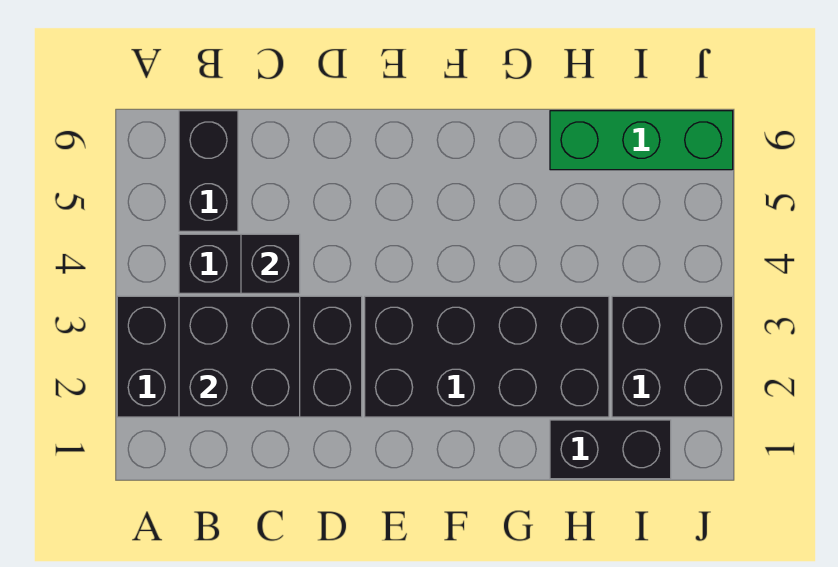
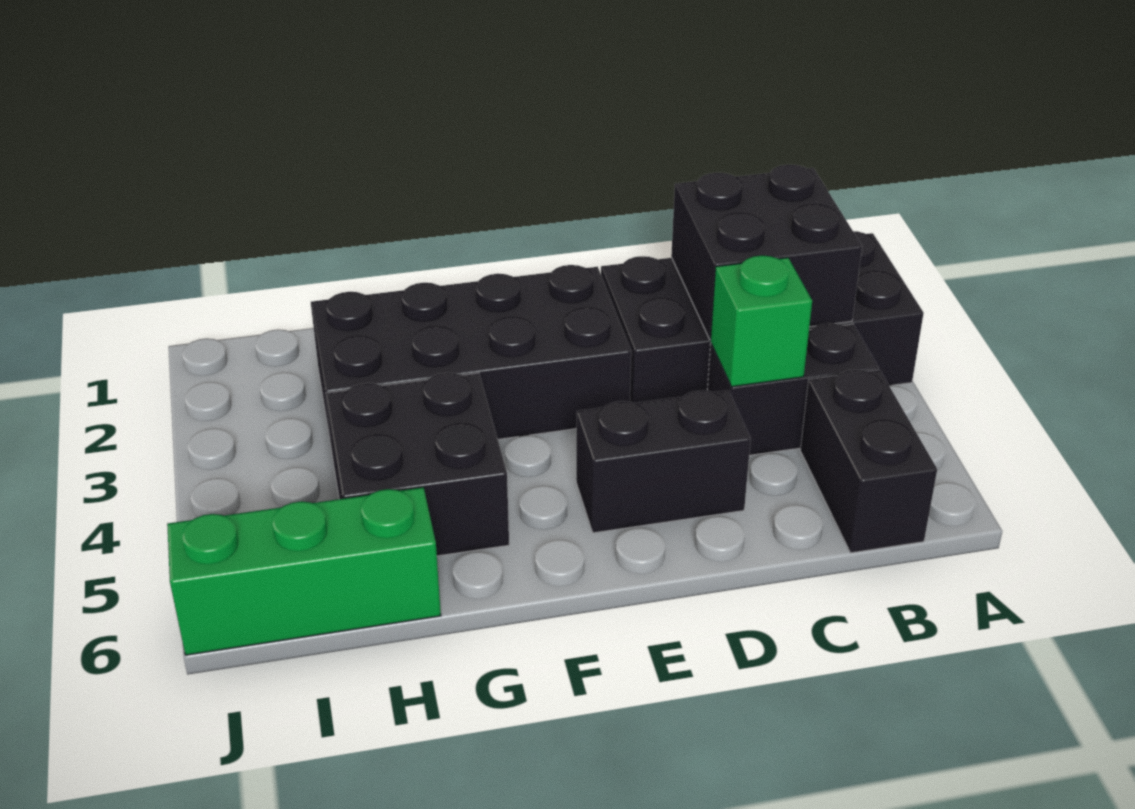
black 1x1 brick [241,234,300,293] -> green 1x1 brick [711,255,812,387]
black 1x2 brick [550,420,671,479] -> black 1x2 brick moved to [576,390,751,533]
black 2x2 brick [612,296,733,417] -> black 2x2 brick moved to [325,373,509,556]

